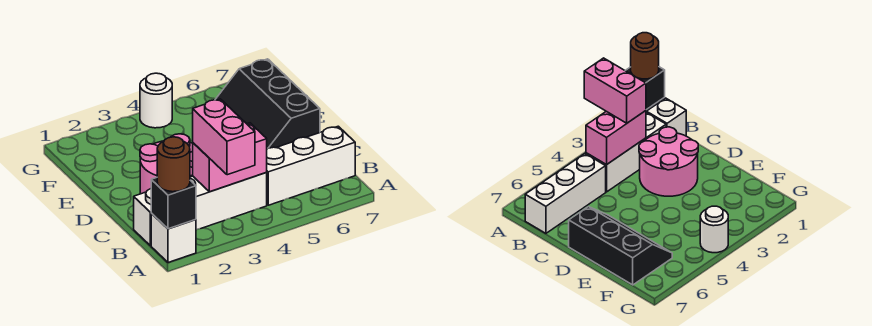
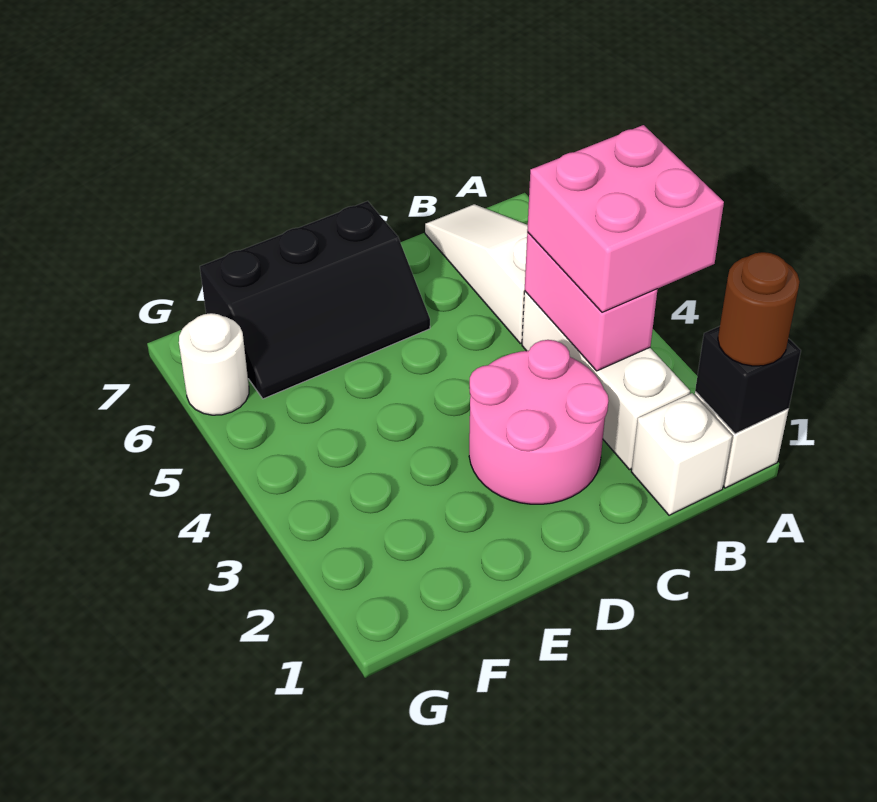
pink 1x2 brick [193,99,255,175] -> pink 2x2 brick [527,125,724,312]
white 1x3 brick [266,126,355,205] -> white 1x3 slope [425,204,528,343]
white 1x1 round brick [140,73,172,128] -> white 1x1 round brick moved to [179,313,249,415]

